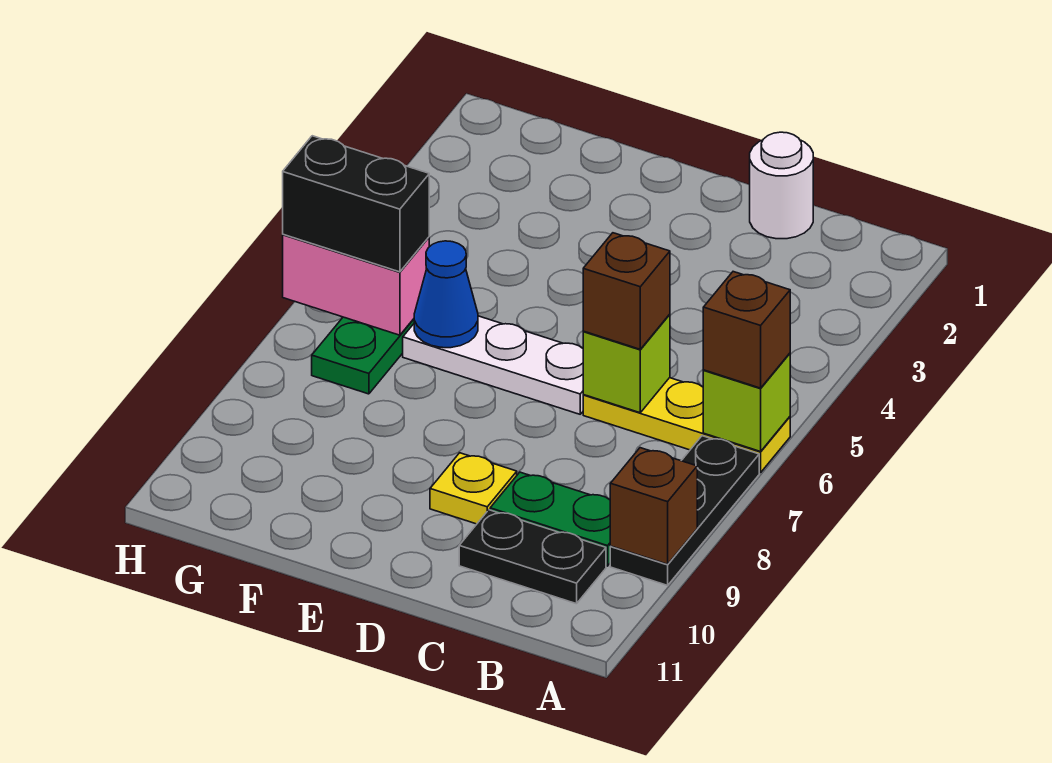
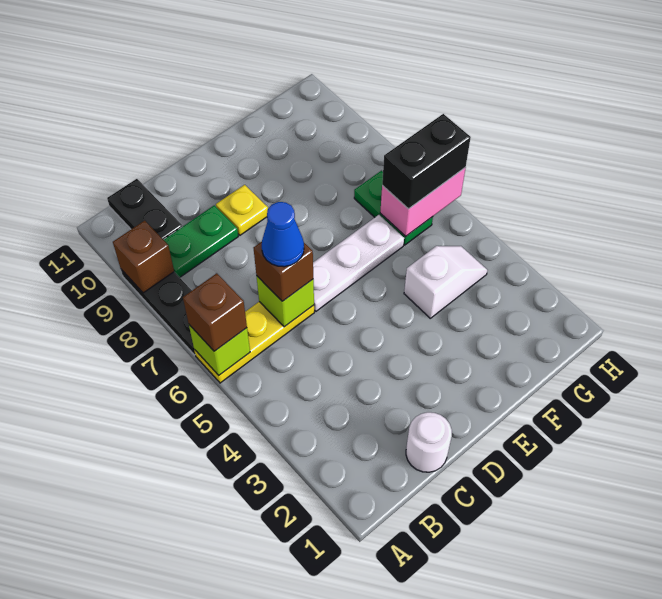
black 1x2 plate [459,510,606,604] -> black 1x2 plate turned to [107,179,182,240]
none -> white 1x2 slope [404,246,487,318]
blue 1x1 cone [414,241,478,348] -> blue 1x1 cone moved to [262,202,304,267]

